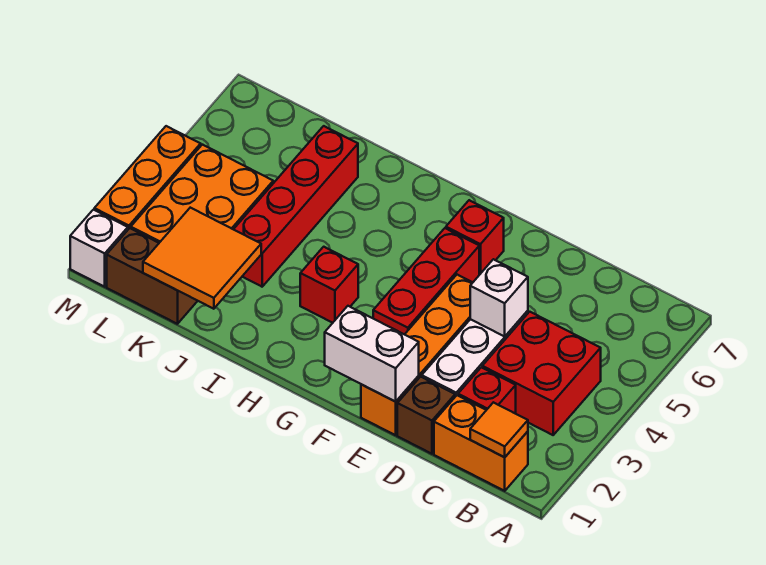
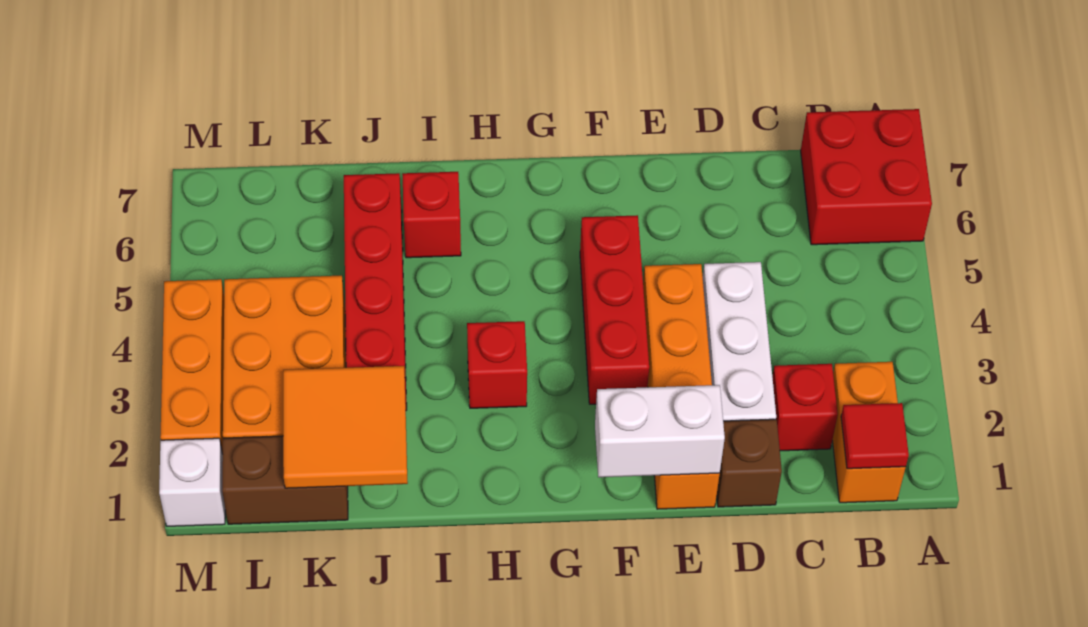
orange 1x2 brick [434,395,528,491] -> orange 1x2 brick turned to [832,362,906,503]
orange 1x1 tile [470,402,528,457] -> red 1x1 tile [841,403,909,469]
red 2x2 brick [482,312,601,435] -> red 2x2 brick moved to [801,109,932,245]
white 1x1 brick [470,259,528,336] -> none
red 1x1 brick [446,200,504,275] -> red 1x1 brick moved to [402,172,461,258]

